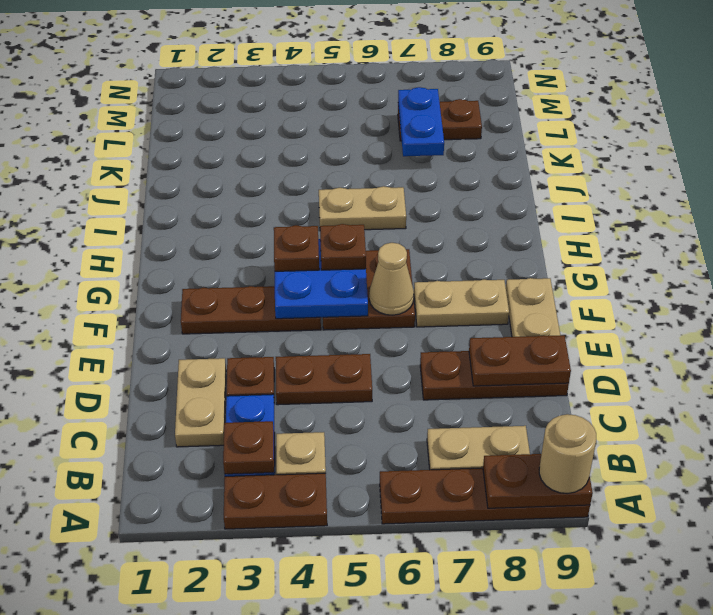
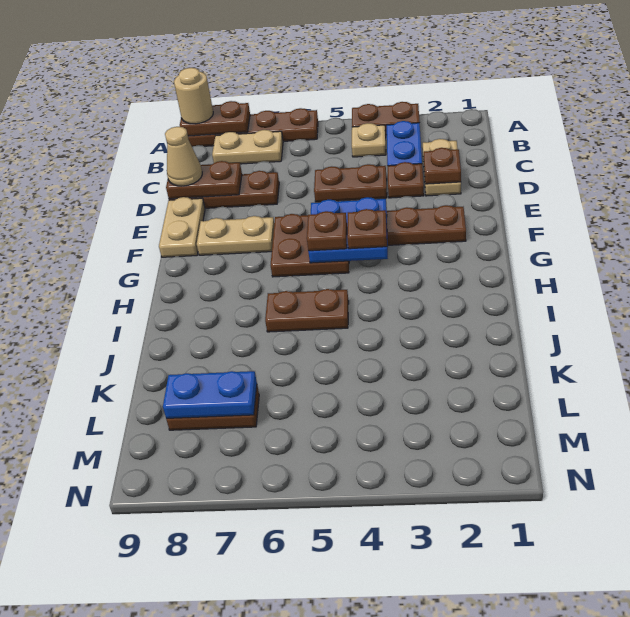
brown 1x1 plate [223,421,274,474] -> brown 1x1 plate moved to [424,148,461,184]
tan 1x1 cone [369,243,414,315] -> tan 1x1 cone moved to [165,127,202,186]
tan 1x2 plate [319,186,406,230] -> brown 1x2 plate [265,289,349,332]
blue 1x2 plate [398,87,444,156] -> blue 1x2 plate turned to [163,371,257,419]

